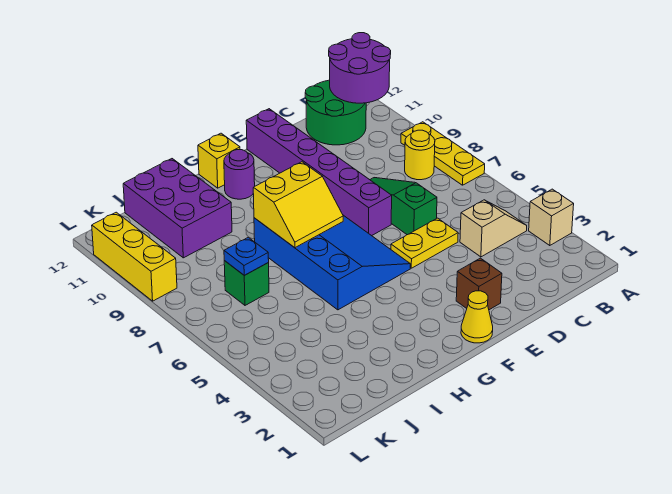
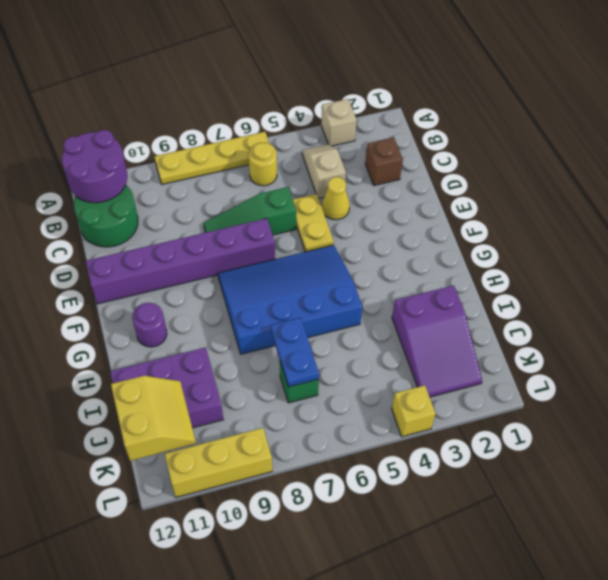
yellow 1x3 plate [401,122,485,185] -> yellow 1x4 plate [154,132,269,184]
yellow 1x1 round brick [405,130,435,180] -> yellow 1x1 round brick moved to [248,142,277,186]
brown 1x1 brick [456,258,502,310] -> brown 1x1 brick moved to [365,137,403,186]
yellow 1x1 cone [461,291,493,343] -> yellow 1x1 cone moved to [322,177,350,220]
yellow 2x2 slope [253,162,343,248] -> yellow 2x2 slope moved to [111,376,196,461]
yellow 1x1 brick [198,133,240,188] -> yellow 1x1 brick moved to [392,385,436,437]
none -> purple 2x3 slope [392,285,482,397]
blue 1x1 plate [224,237,269,275] -> blue 1x2 plate [271,318,319,387]

